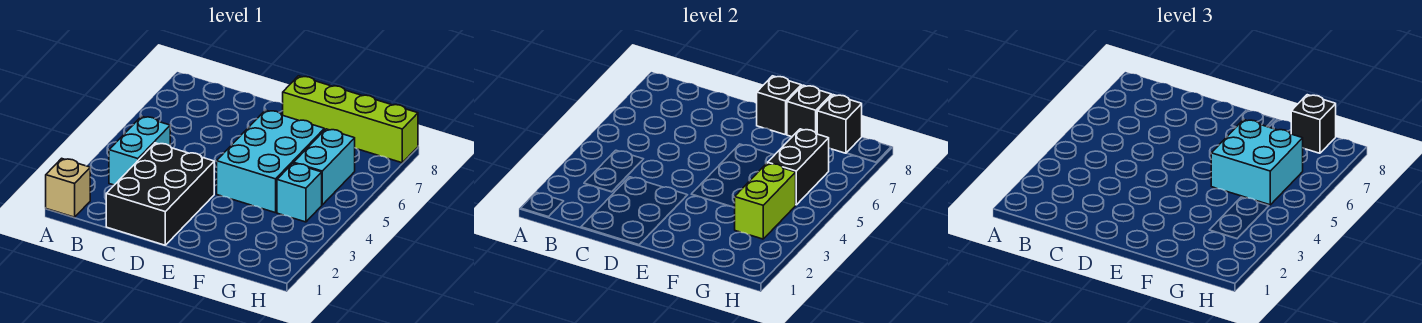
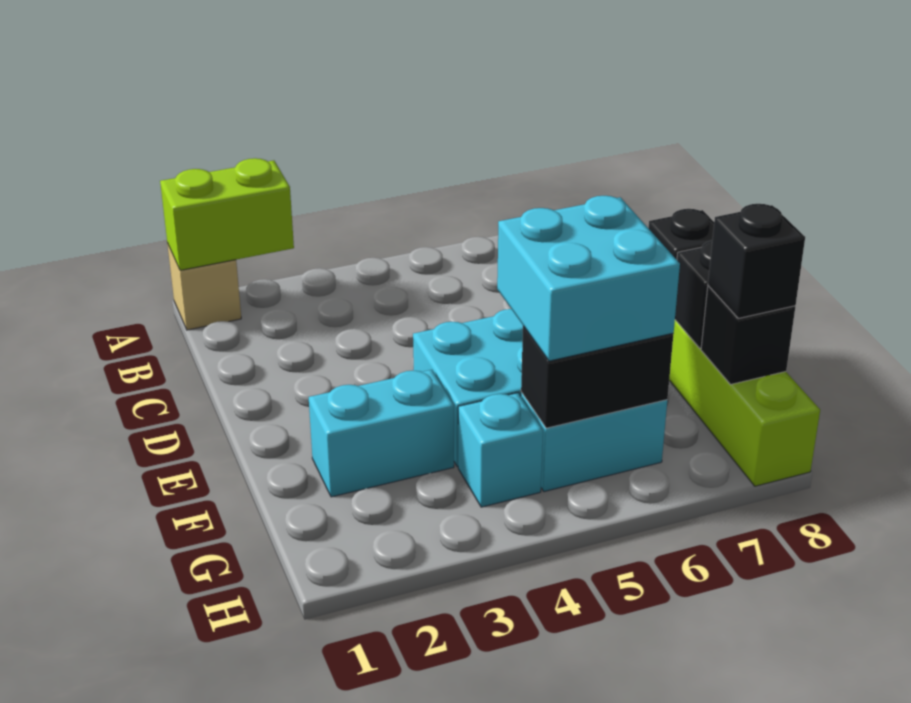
cyan 1x2 brick [109,116,170,185] -> cyan 1x2 brick moved to [309,370,454,497]
black 2x3 brick [106,143,214,245] -> none
lime 1x2 brick [734,163,796,239] -> lime 1x2 brick moved to [160,158,294,270]

